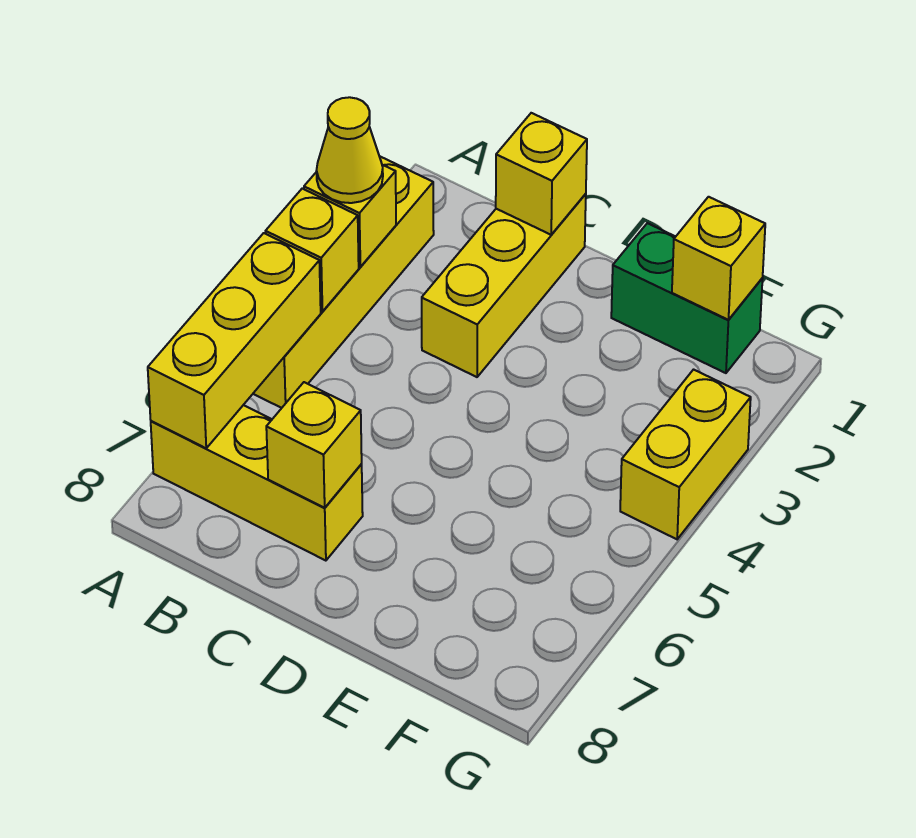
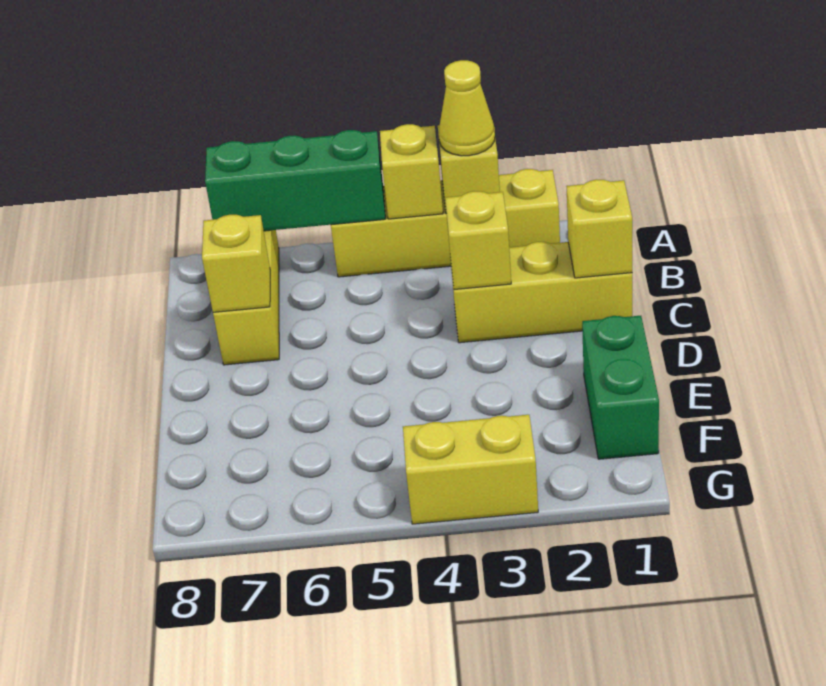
yellow 1x3 brick [148,233,321,448] -> green 1x3 brick [205,130,385,231]
yellow 1x1 brick [672,197,765,320] -> yellow 1x1 brick moved to [445,191,511,290]

